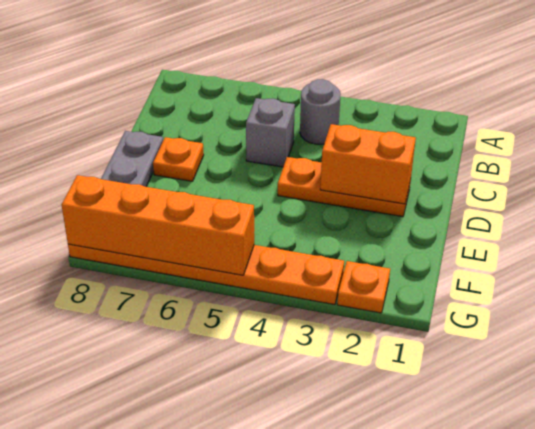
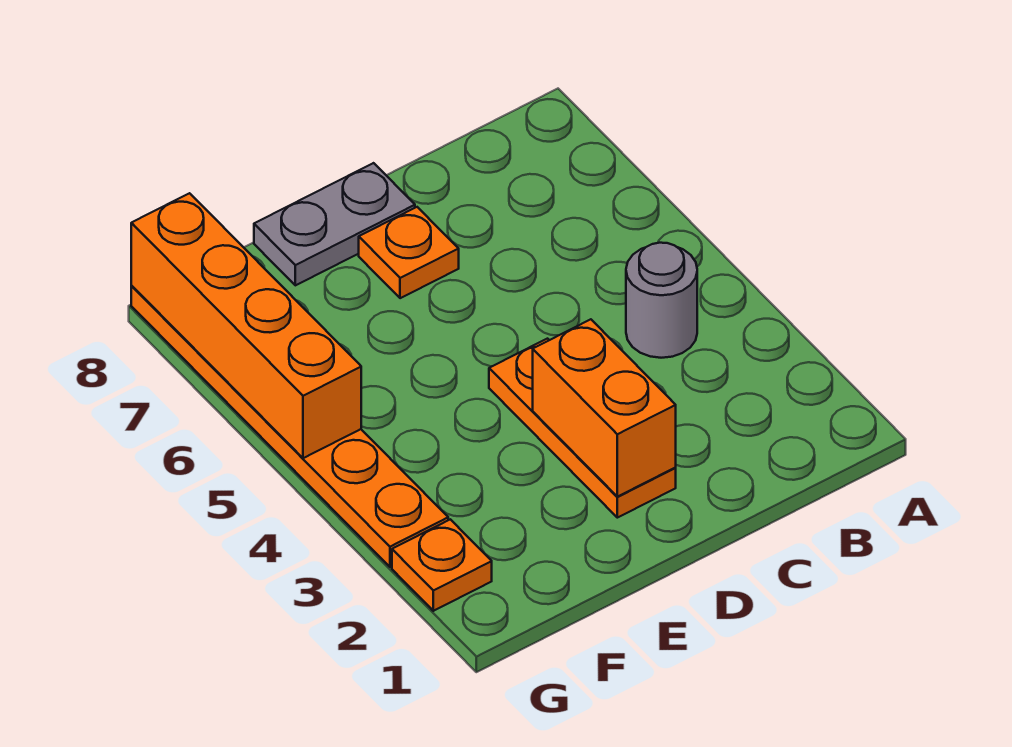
grey 1x1 brick [246,98,295,167] -> none

